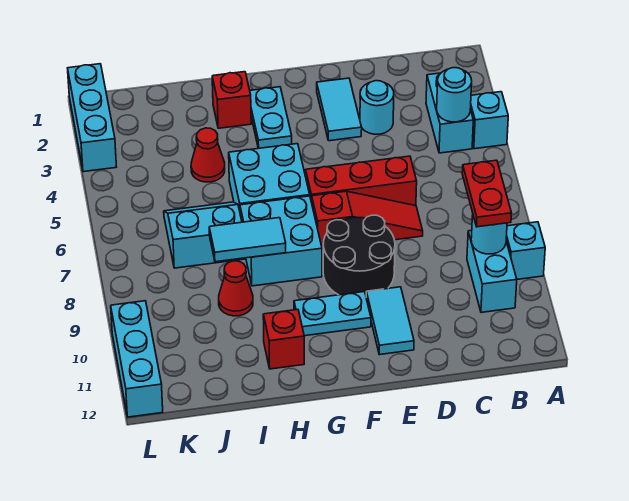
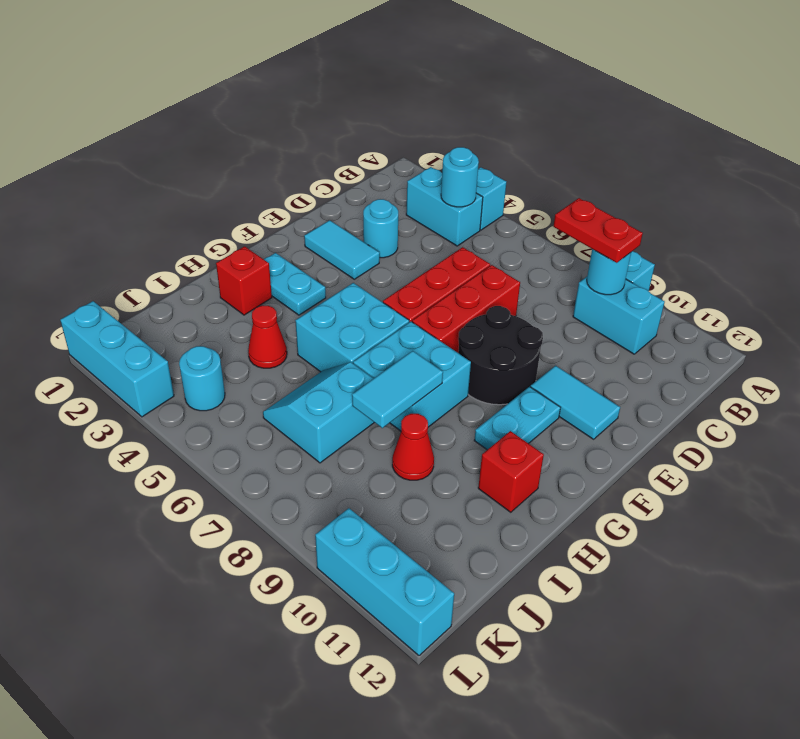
red 1x3 slope [312,191,423,249] -> red 1x3 brick [412,265,520,353]
none -> cyan 1x1 round brick [179,346,225,411]

